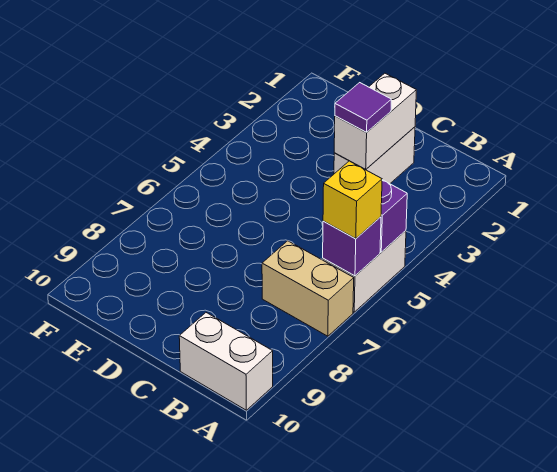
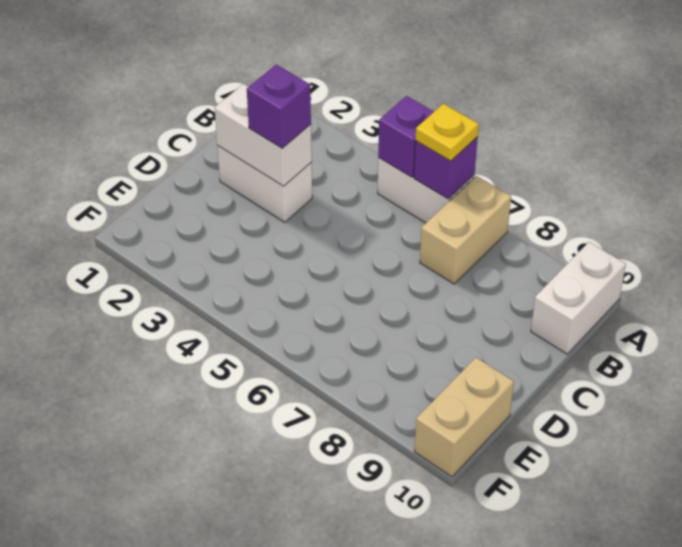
yellow 1x1 brick [323,161,382,239] -> yellow 1x1 plate [416,104,479,161]
purple 1x1 tile [335,83,391,132] -> purple 1x1 brick [247,65,311,148]
none -> tan 1x2 brick [415,357,514,477]

